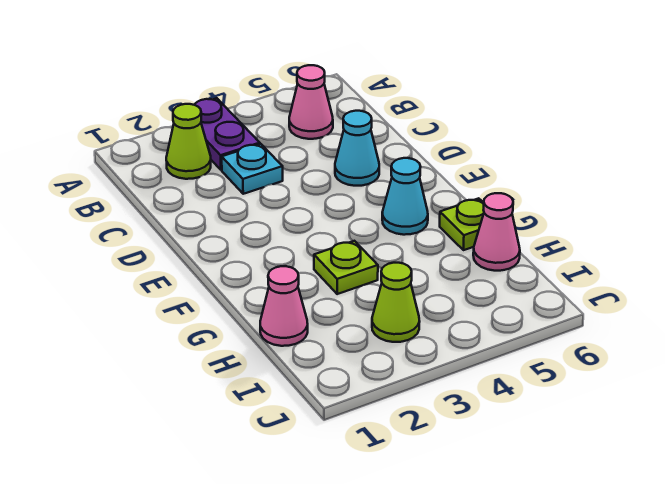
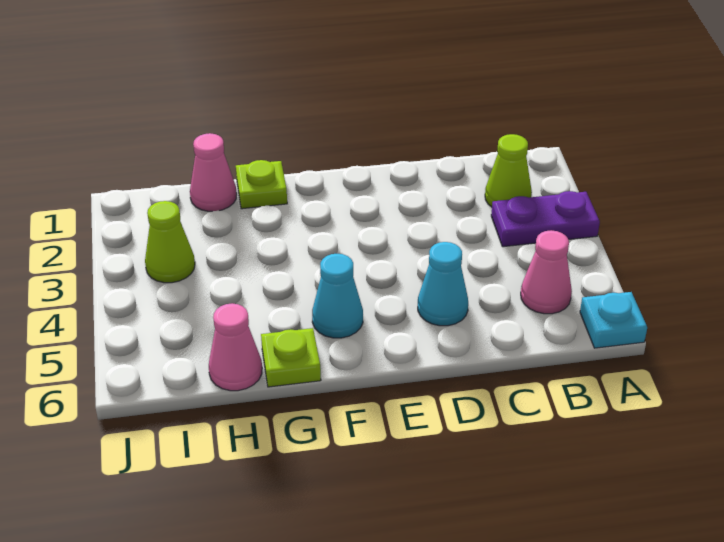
cyan 1x1 plate [222,144,283,194] -> cyan 1x1 plate moved to [580,292,647,348]
lime 1x1 plate [314,241,378,294] -> lime 1x1 plate moved to [236,160,287,209]

